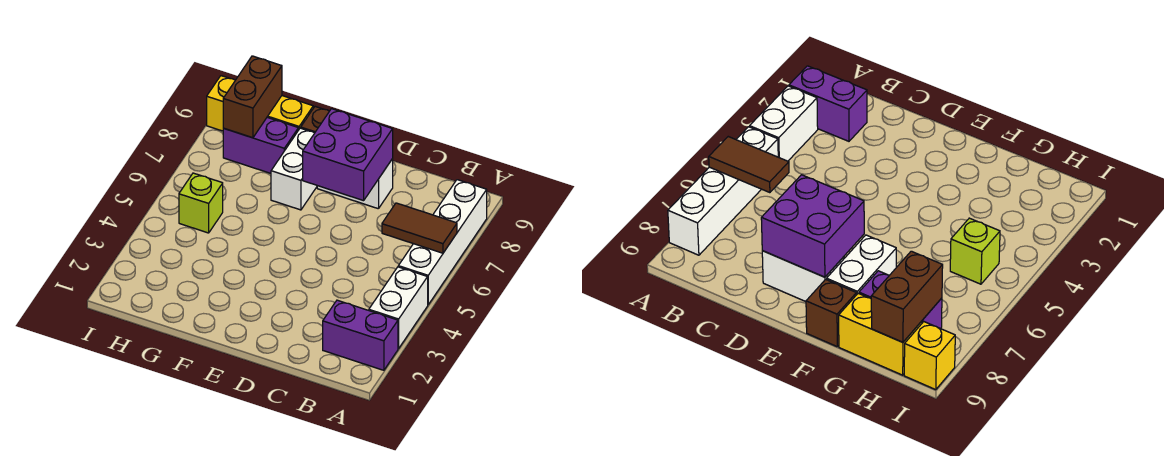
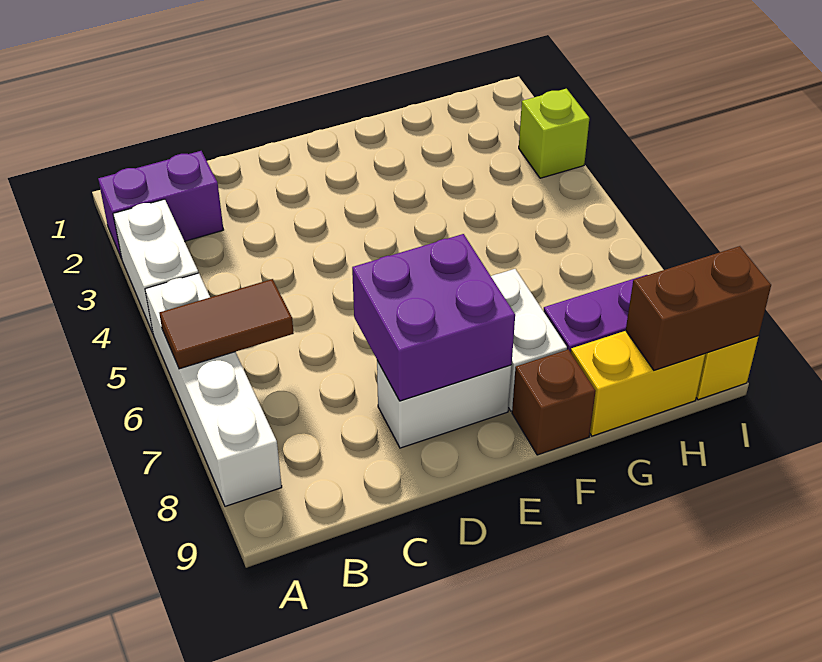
lime 1x1 brick [179,173,223,233] -> lime 1x1 brick moved to [519,89,589,178]
brown 1x2 brick [223,56,282,138] -> brown 1x2 brick turned to [626,246,771,370]

